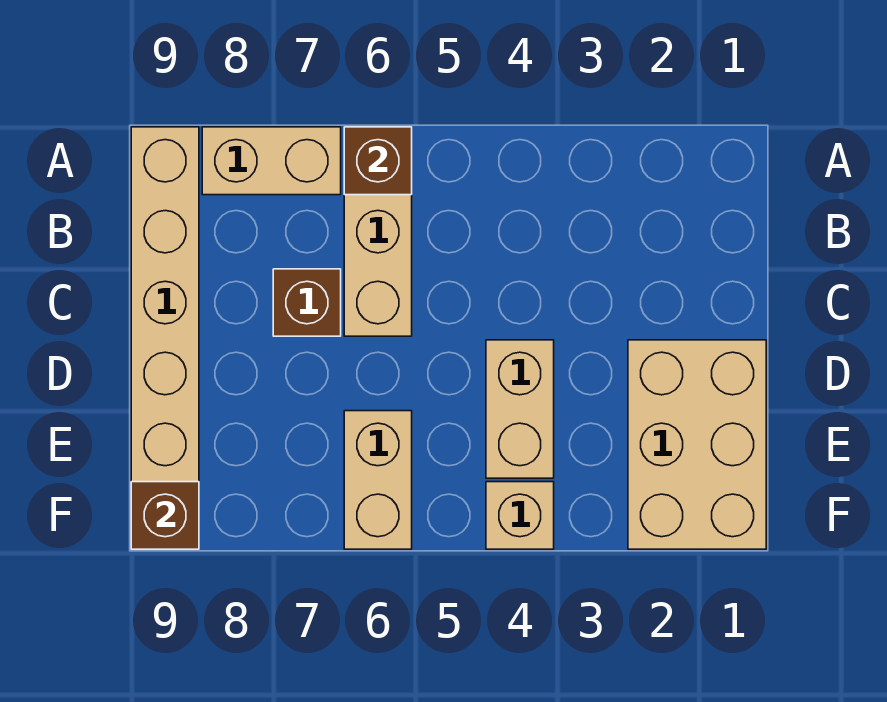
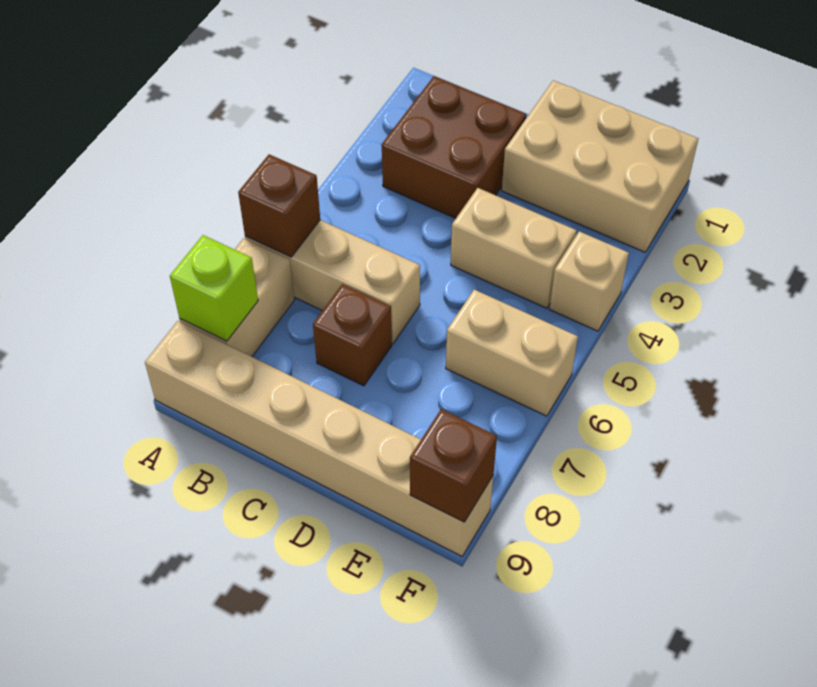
none -> lime 1x1 brick [170,235,258,341]
none -> brown 2x2 brick [382,76,526,218]

